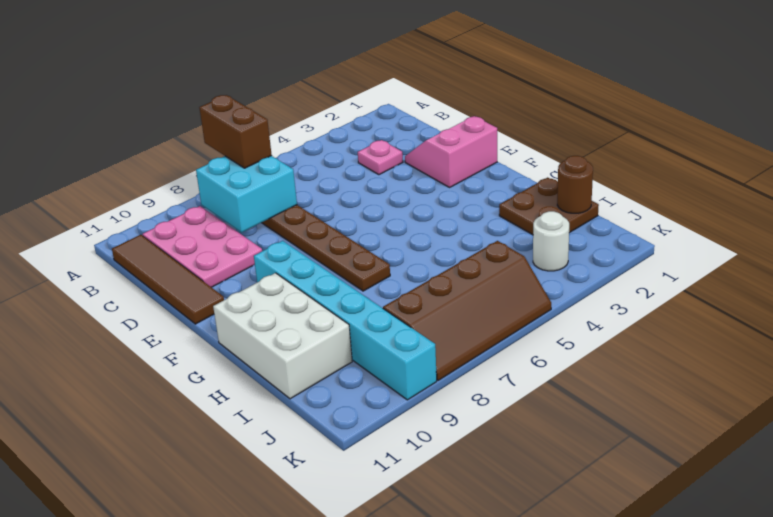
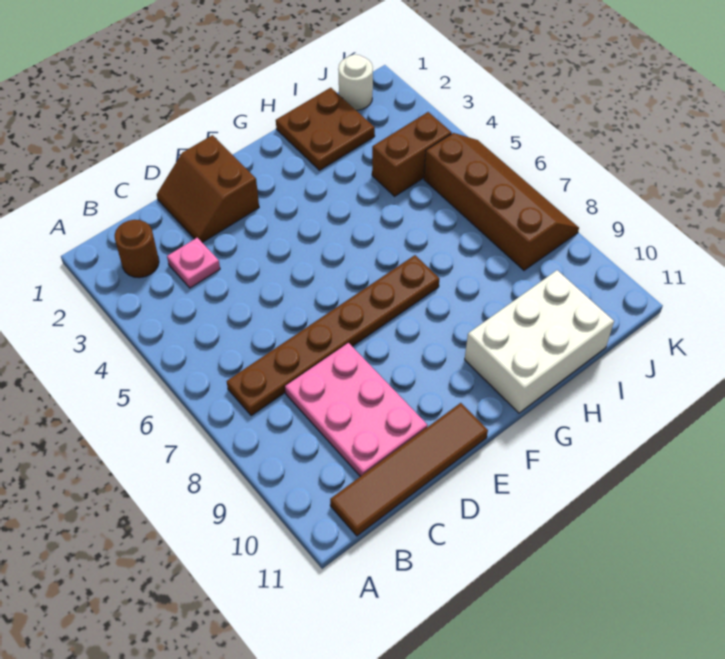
brown 1x2 brick [199,95,272,168] -> brown 1x2 brick moved to [372,112,452,196]
cyan 2x2 brick [196,156,297,232] -> none
pink 2x3 plate [143,206,262,287] -> pink 2x3 plate turned to [285,343,428,477]
pink 2x2 slope [405,116,497,187] -> brown 2x2 slope [157,135,259,243]
cyan 1x6 brick [254,241,437,400] -> none
brown 1x1 round brick [557,156,593,213] -> brown 1x1 round brick moved to [115,220,159,278]
white 1x1 round brick [533,211,569,271] -> white 1x1 round brick moved to [338,55,373,110]

